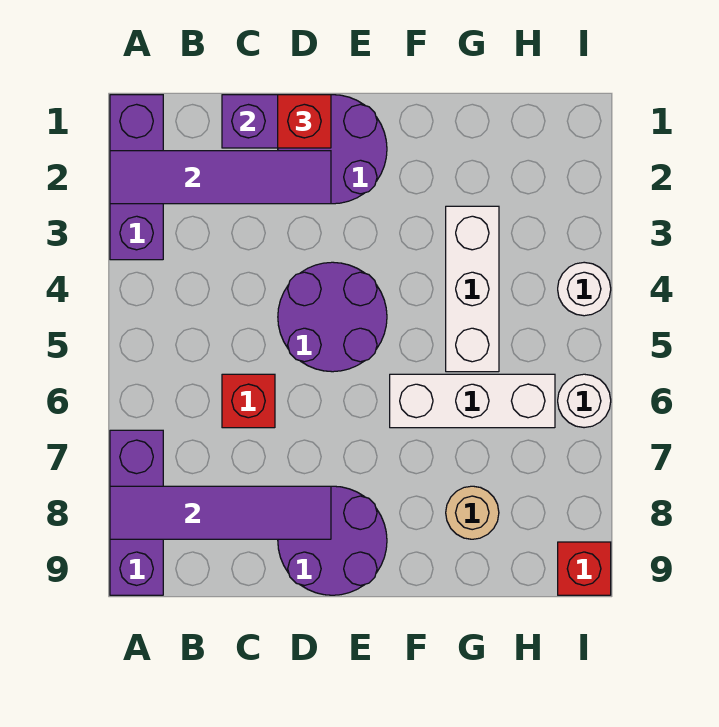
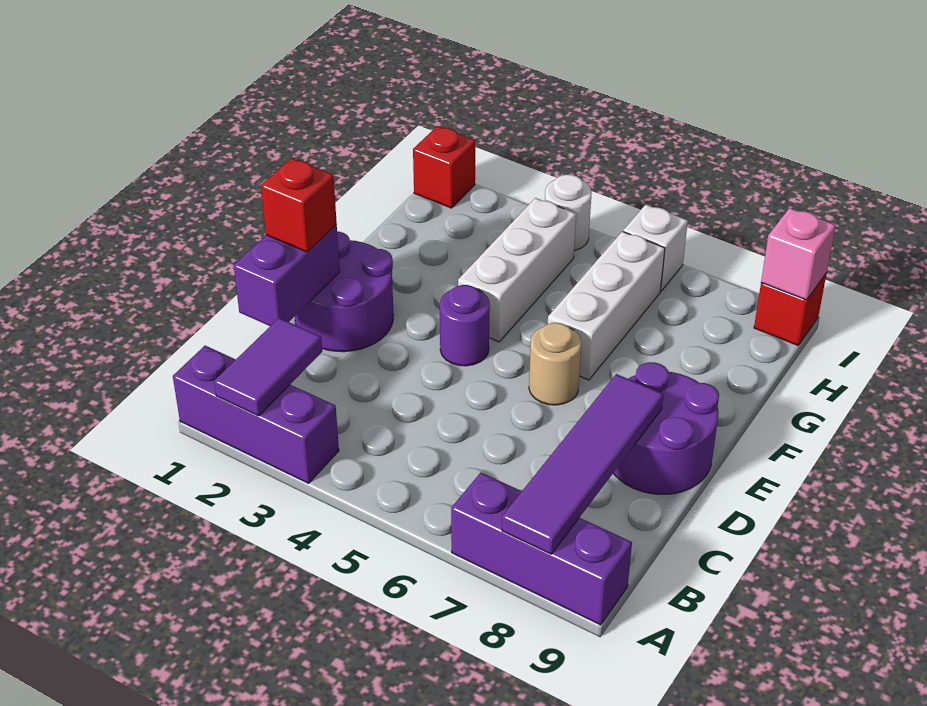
purple 1x4 tile [110,151,331,204] -> purple 1x2 tile [214,318,322,416]
red 1x1 brick [222,374,275,428] -> red 1x1 brick moved to [413,126,475,208]
purple 2x2 round brick [278,262,387,372] -> purple 1x1 round brick [440,285,490,366]
white 1x3 brick [446,206,499,372] -> white 1x3 brick turned to [458,198,576,342]
tan 1x1 round brick [446,486,499,539] -> tan 1x1 round brick moved to [529,323,581,405]
white 1x1 round brick [558,374,611,428] -> white 1x1 brick [623,205,688,291]
none -> pink 1x1 brick [761,208,836,300]

